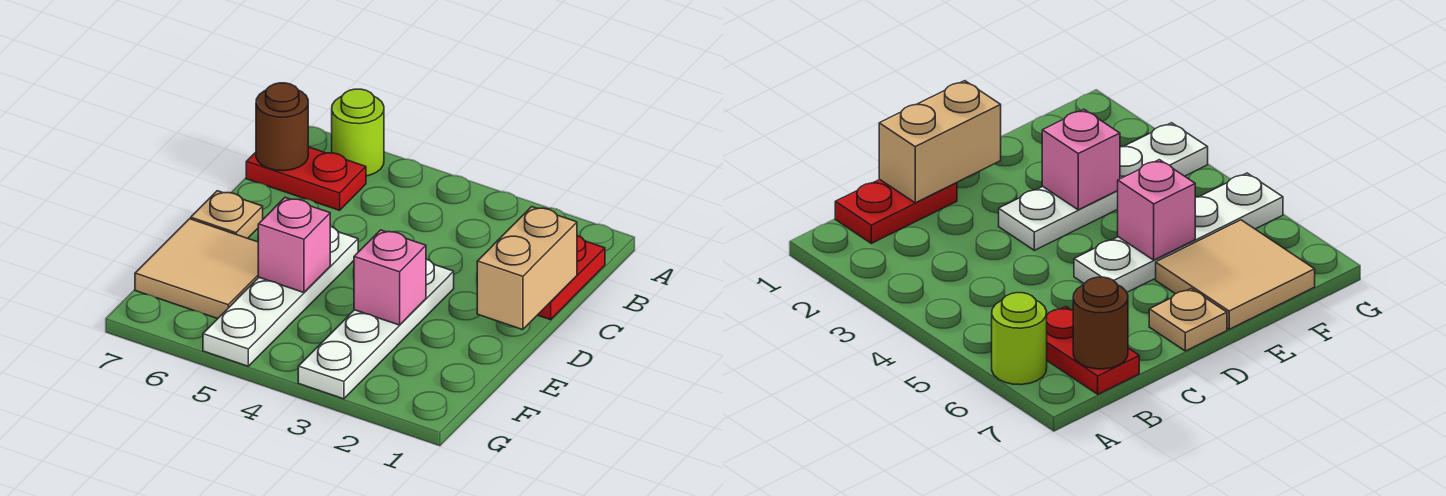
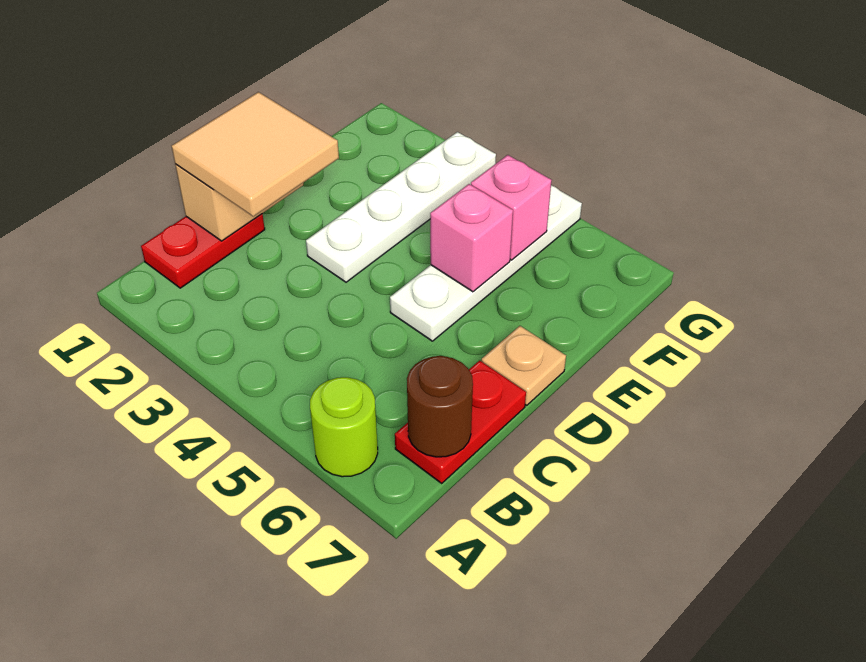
red 1x2 plate [246,147,366,210] -> red 1x2 plate turned to [395,361,526,483]
pink 1x1 brick [354,230,426,325] -> pink 1x1 brick moved to [471,155,552,260]
tan 2x2 tile [135,219,259,319] -> tan 2x2 tile moved to [172,92,339,216]

